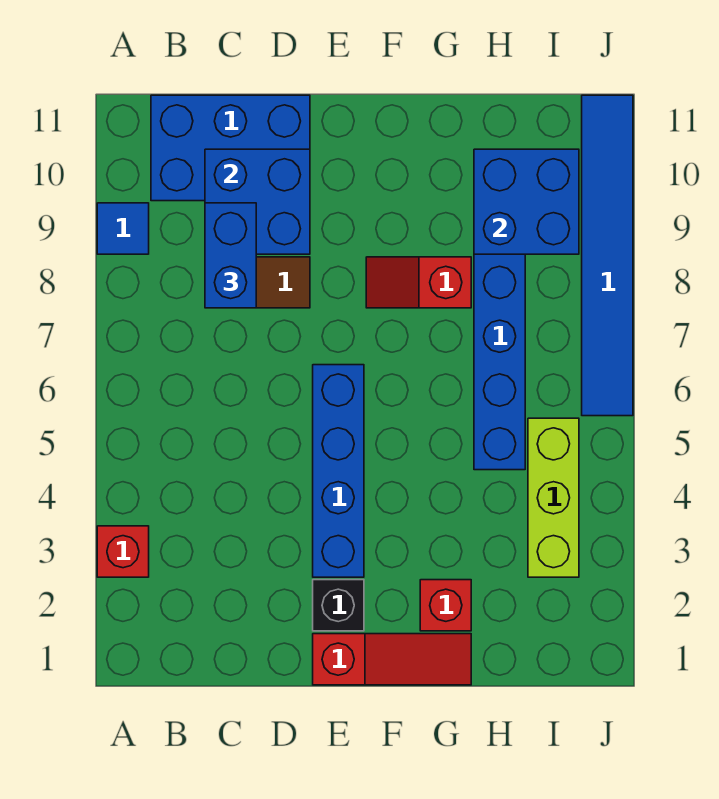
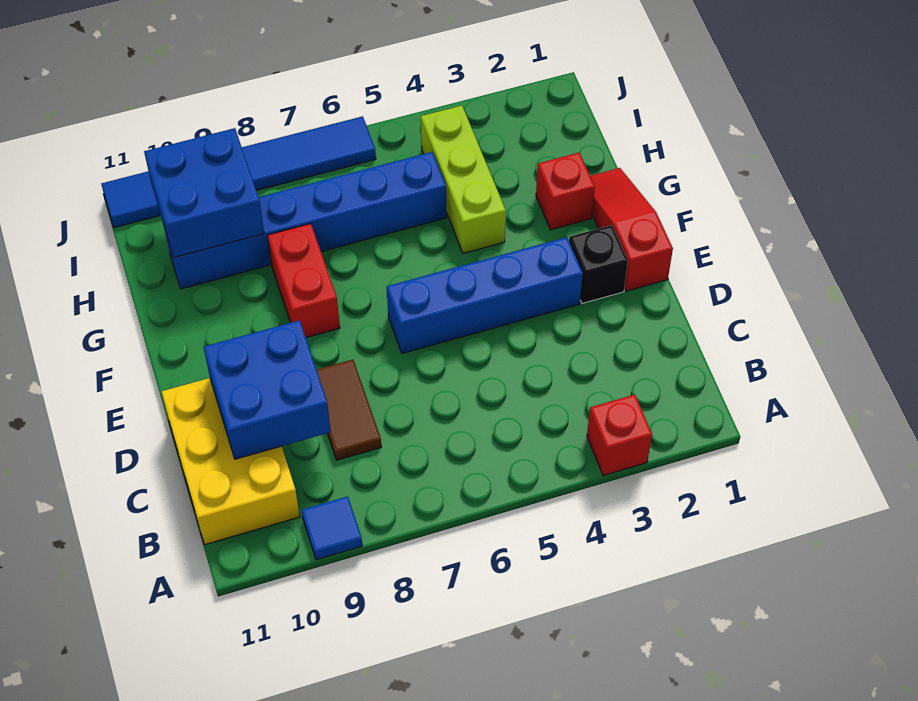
blue 2x3 brick [151,95,310,201] -> yellow 2x3 brick [162,378,300,544]
blue 1x2 brick [205,203,256,308] -> none
red 1x2 slope [366,257,471,308] -> red 1x2 brick [267,224,340,337]
lime 1x3 brick [528,418,579,577] -> lime 1x3 brick turned to [421,106,506,253]

